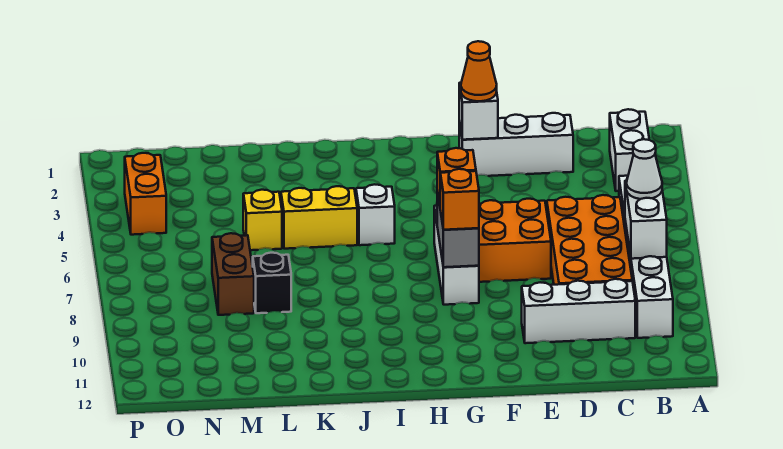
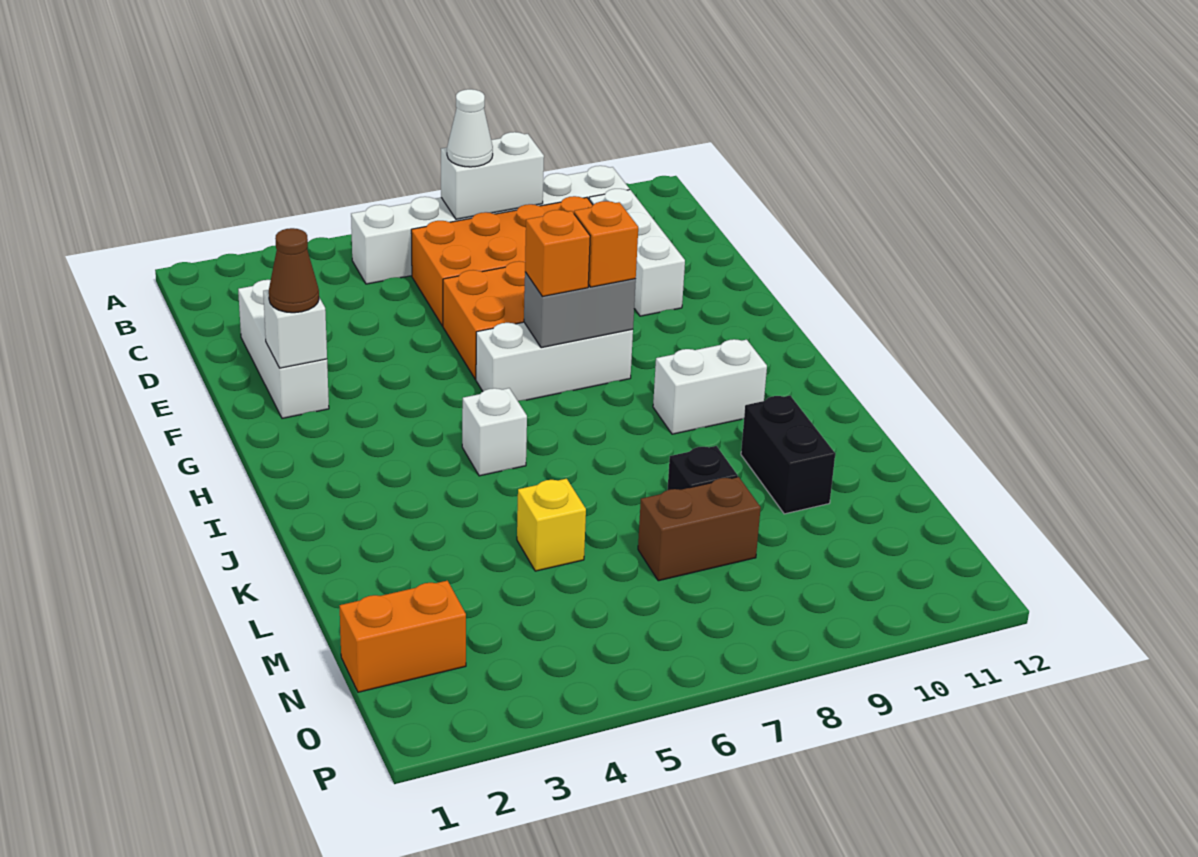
white 1x2 brick [610,109,649,191] -> white 1x2 brick moved to [653,339,767,434]
orange 1x1 cone [461,41,497,101] -> brown 1x1 cone [269,228,319,313]
yellow 1x2 brick [281,186,357,249] -> none
none -> black 1x2 brick [741,396,835,514]
orange 1x2 brick [125,153,166,235] -> orange 1x2 brick moved to [340,581,466,692]

